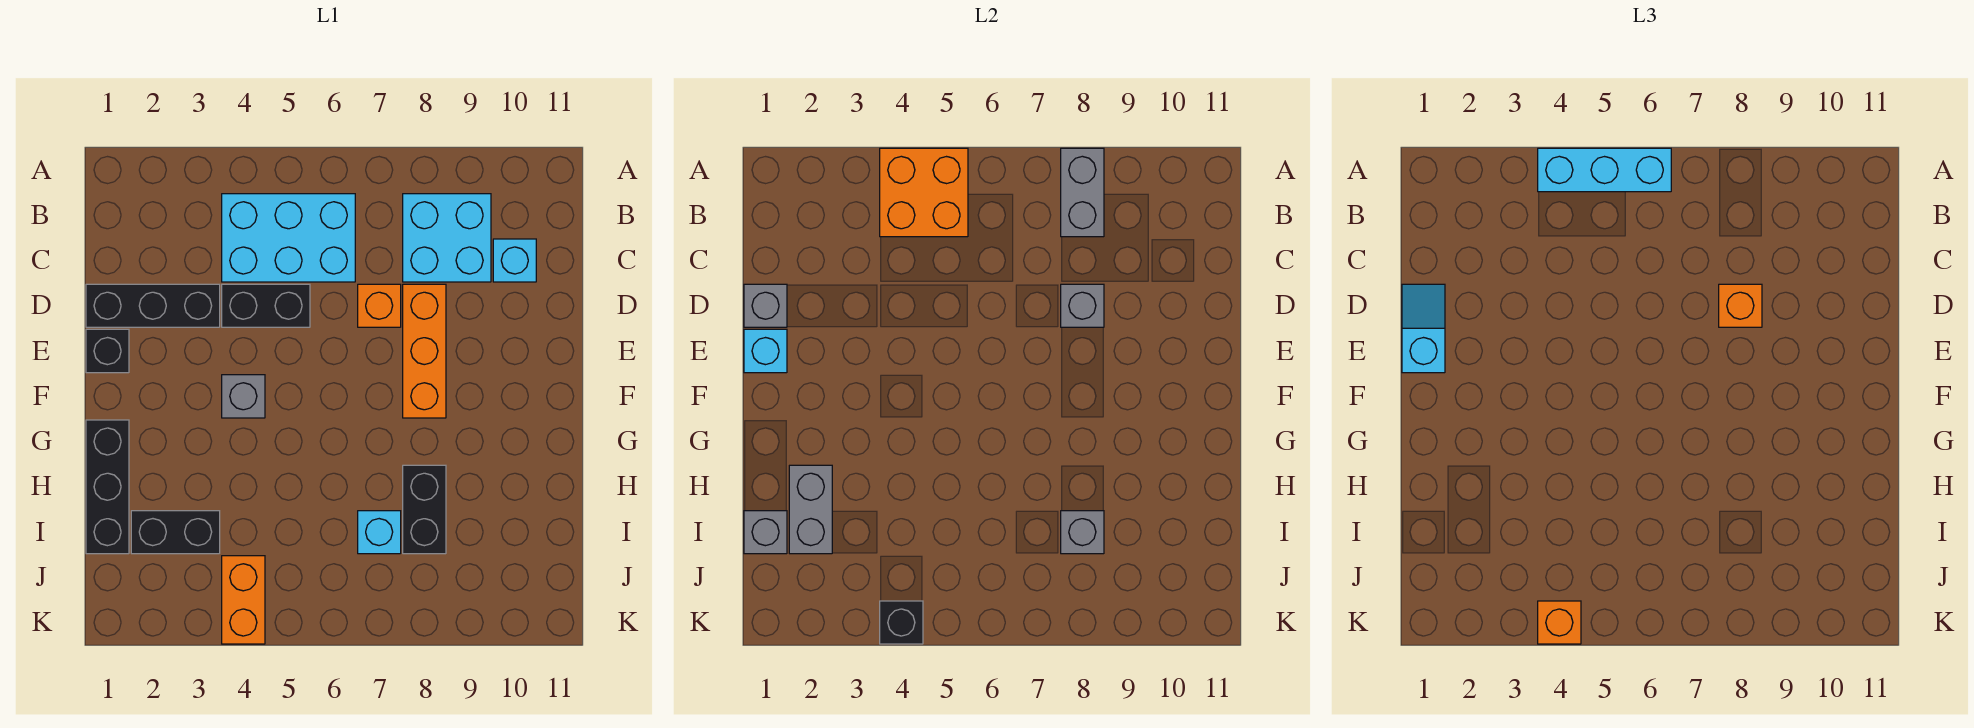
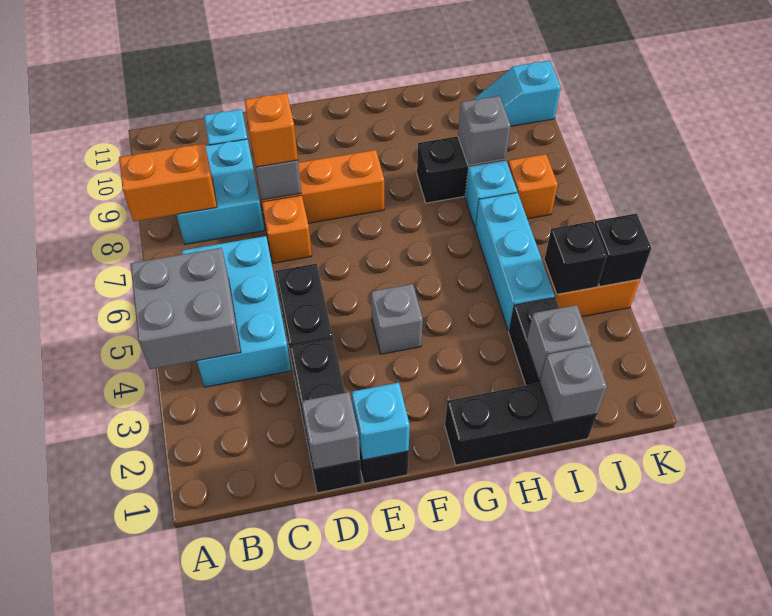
orange 2x2 brick [880,148,968,237] -> grey 2x2 brick [130,248,241,369]
cyan 1x3 brick [1538,148,1671,192] -> cyan 1x3 brick moved to [475,193,554,330]
grey 1x2 brick [1061,148,1104,237] -> orange 1x2 brick [119,143,217,222]
cyan 1x2 slope [1402,284,1445,373] -> cyan 1x2 slope moved to [474,61,561,126]
grey 1x2 brick [789,465,832,554] -> grey 1x1 brick [526,305,591,380]
none -> black 1x1 brick [544,221,607,294]
orange 1x1 brick [1538,601,1581,644] -> orange 1x1 brick moved to [508,154,558,219]

